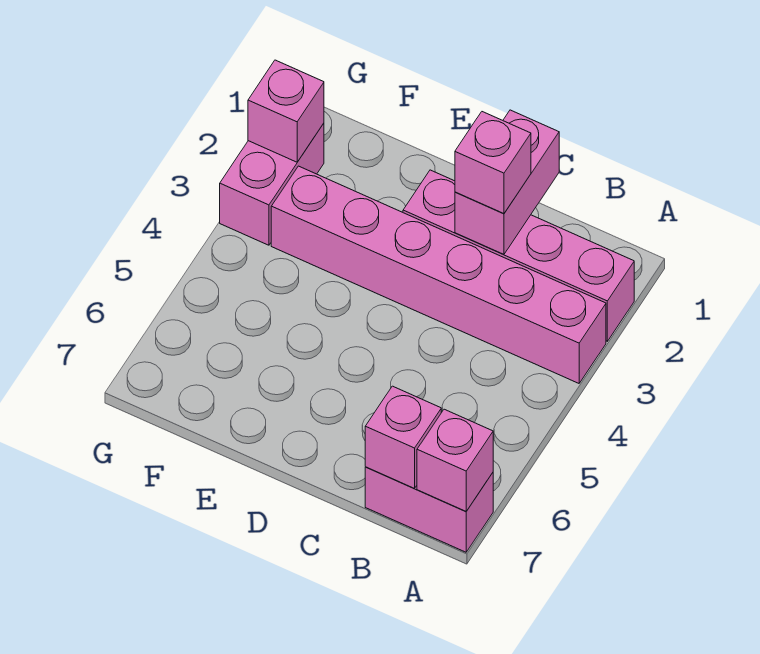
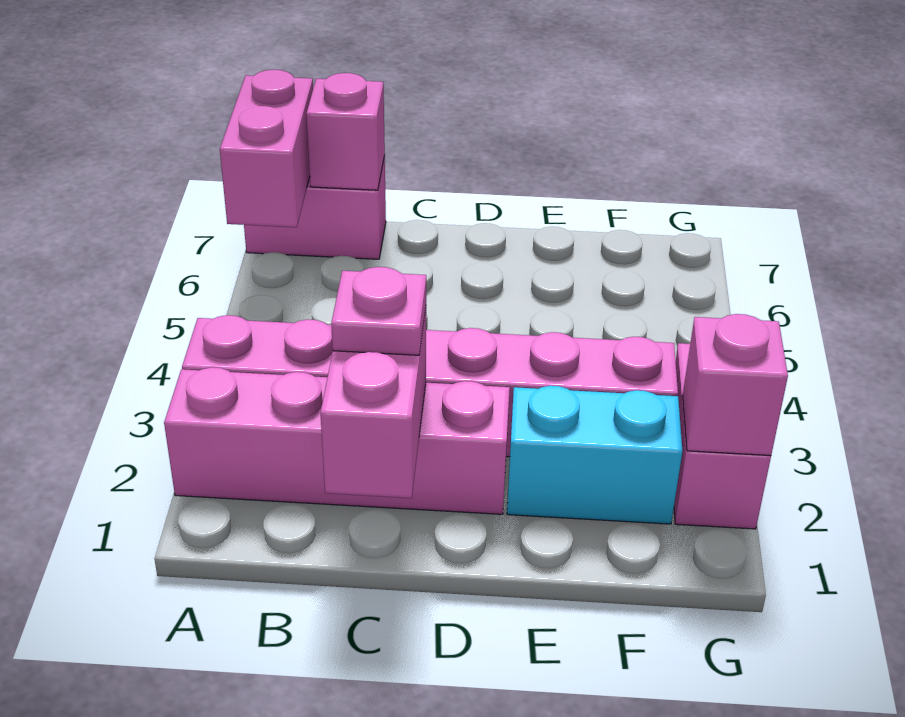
pink 1x1 brick [417,409,493,511] -> pink 1x2 brick [220,70,313,227]
pink 1x1 brick [455,112,531,214] -> pink 1x1 plate [331,267,426,355]
none -> cyan 1x2 brick [507,386,682,524]

